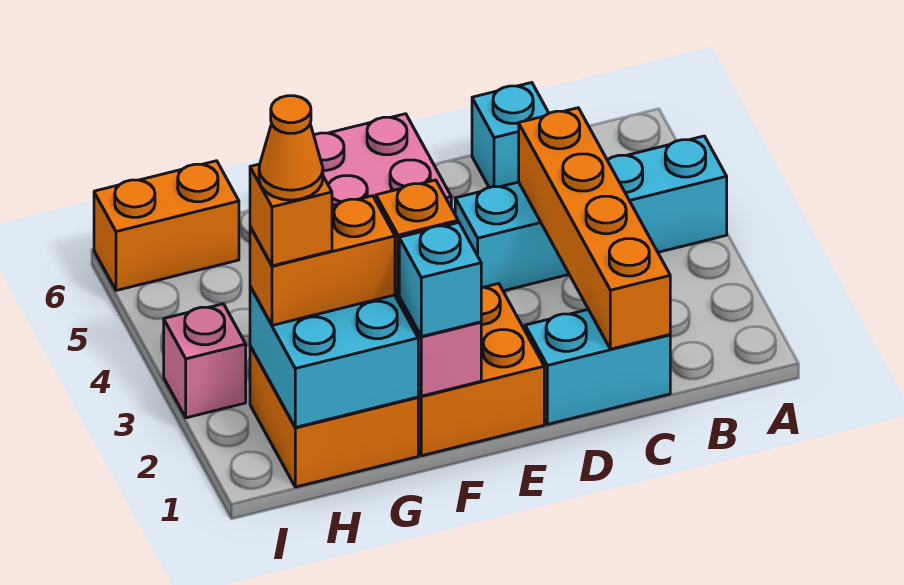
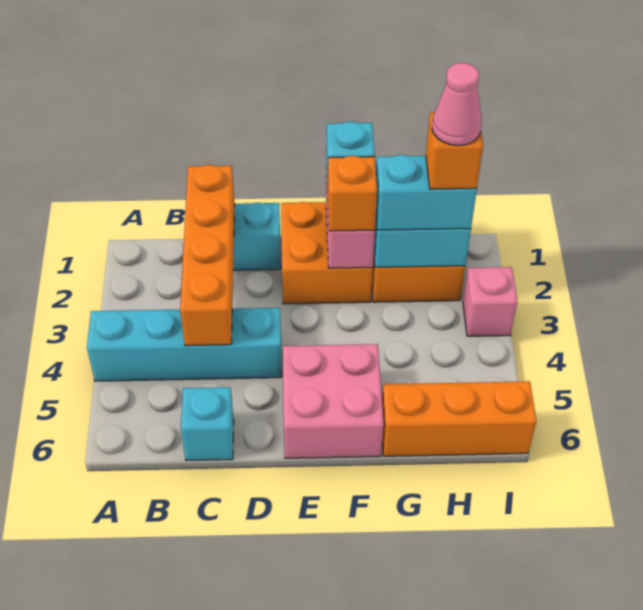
orange 1x2 brick [250,196,395,325] -> cyan 1x2 brick [376,155,477,230]
orange 1x1 cone [259,96,323,200] -> pink 1x1 cone [432,63,482,146]
orange 1x2 brick [94,161,239,291] -> orange 1x3 brick [382,381,536,456]

